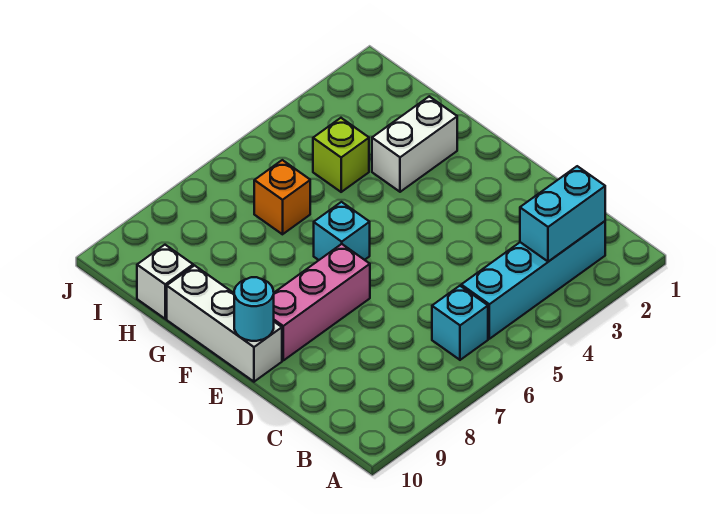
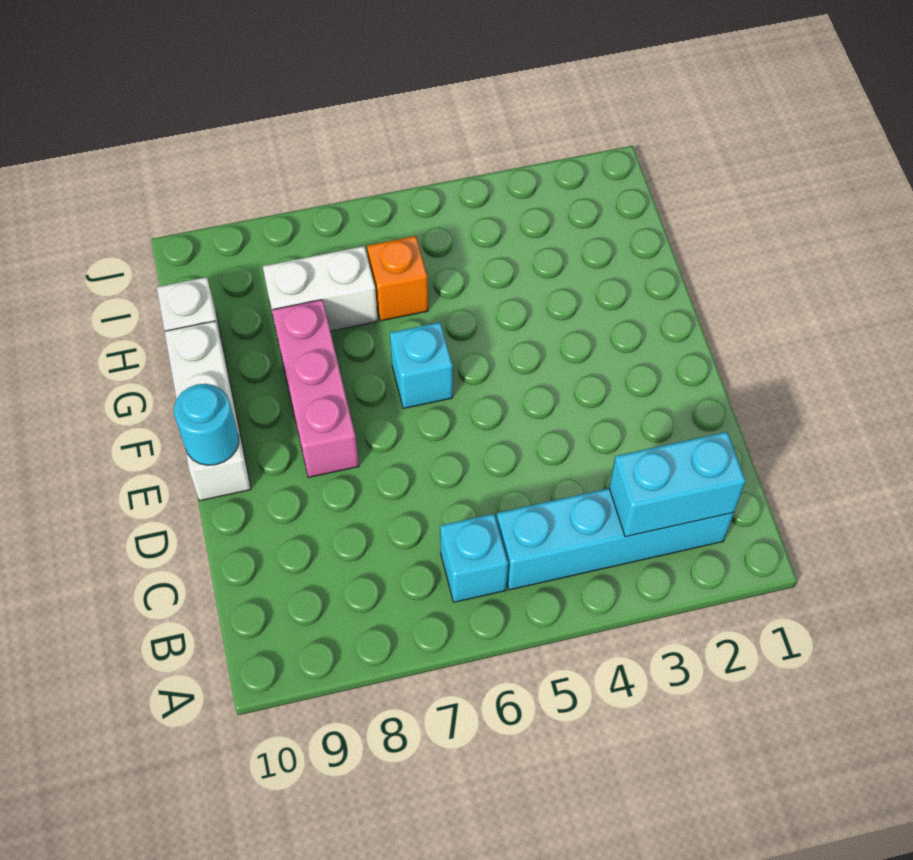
pink 1x3 brick [274,244,370,360] -> pink 1x3 brick turned to [272,300,359,477]
white 1x2 brick [372,96,457,192] -> white 1x2 brick moved to [263,246,378,331]
lime 1x1 brick [313,118,369,192] -> none

